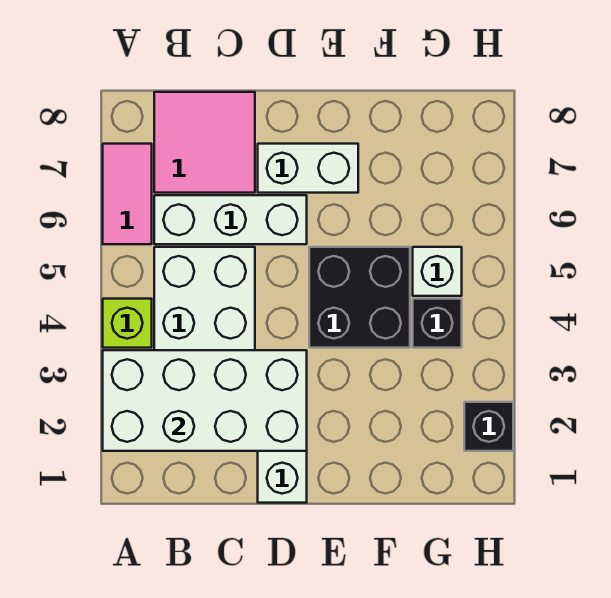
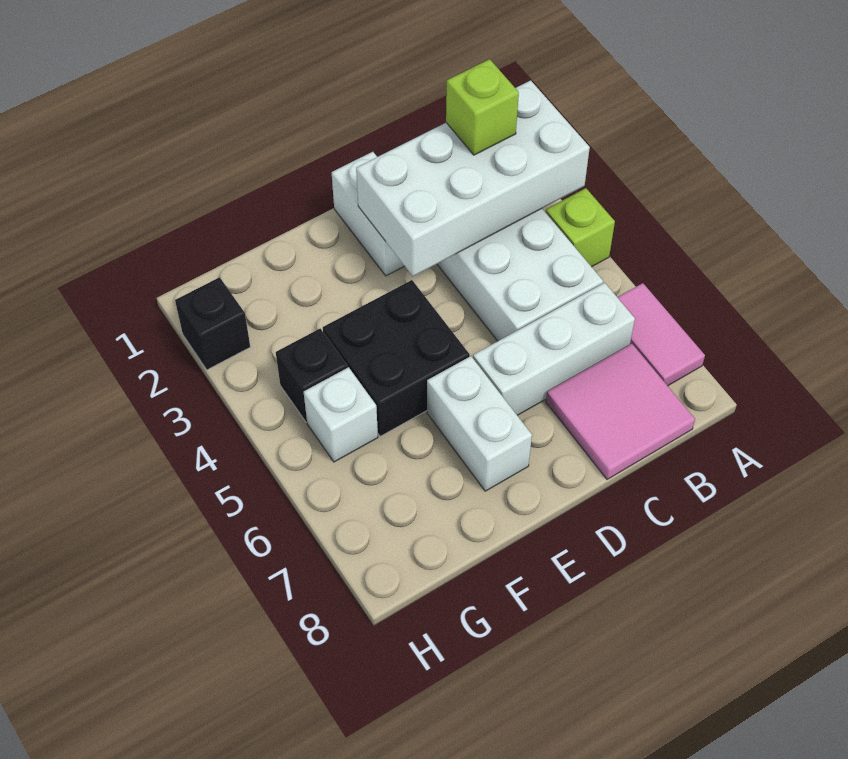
none -> lime 1x1 brick [446,59,519,155]
white 1x2 brick [258,144,358,193] -> white 1x2 brick turned to [427,356,532,491]

